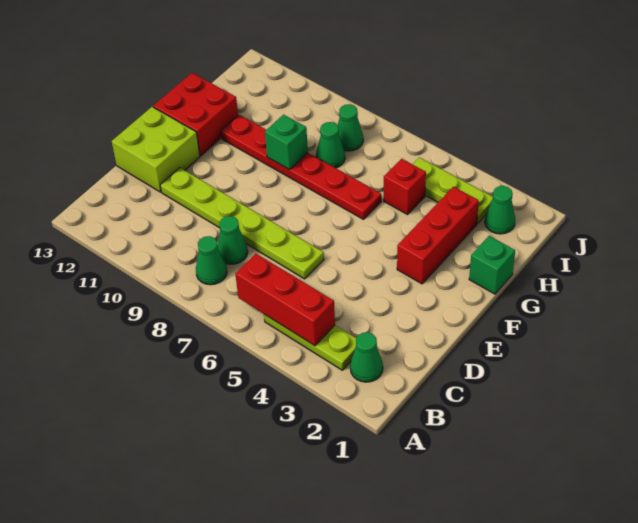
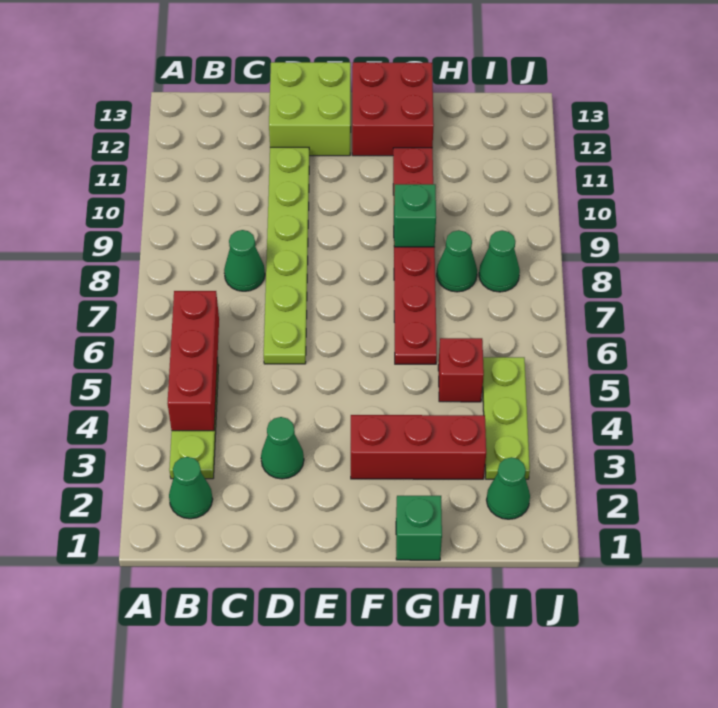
green 1x1 cone [196,236,227,285] -> green 1x1 cone moved to [261,417,304,479]

